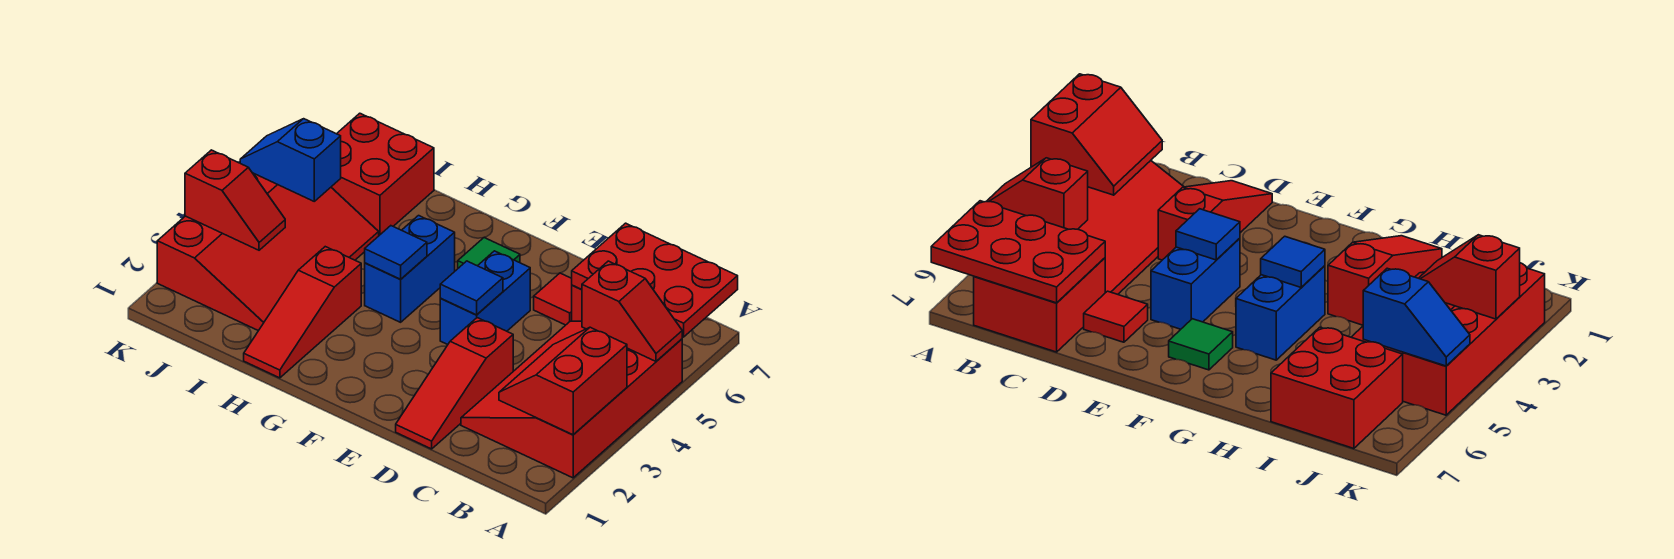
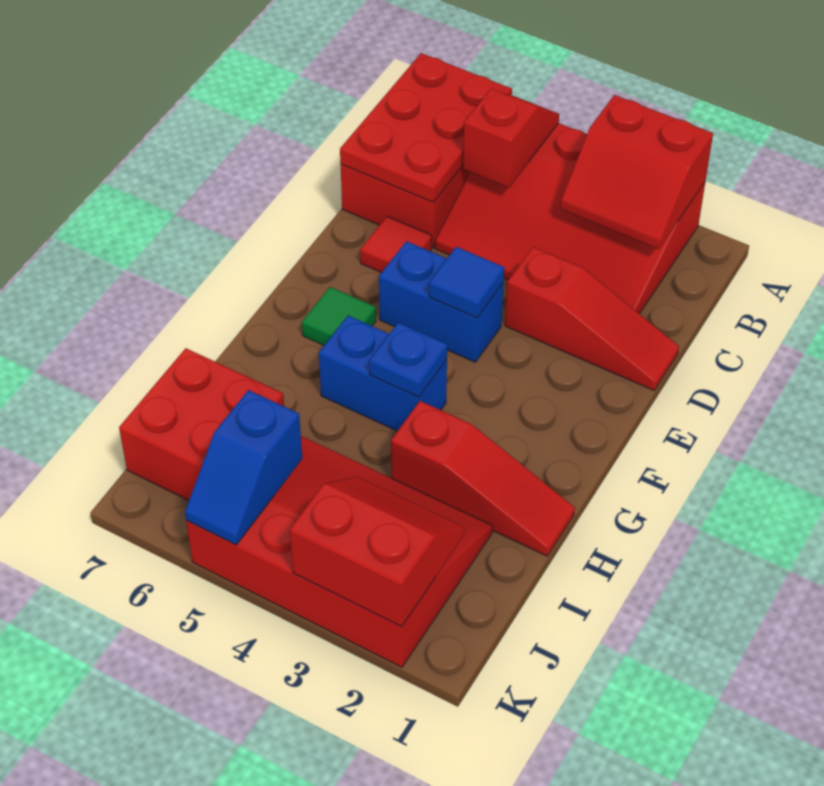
blue 1x1 tile [365,226,427,279] -> blue 1x1 plate [369,323,447,397]
red 1x2 slope [185,150,285,250] -> red 2x2 slope [290,477,464,627]

